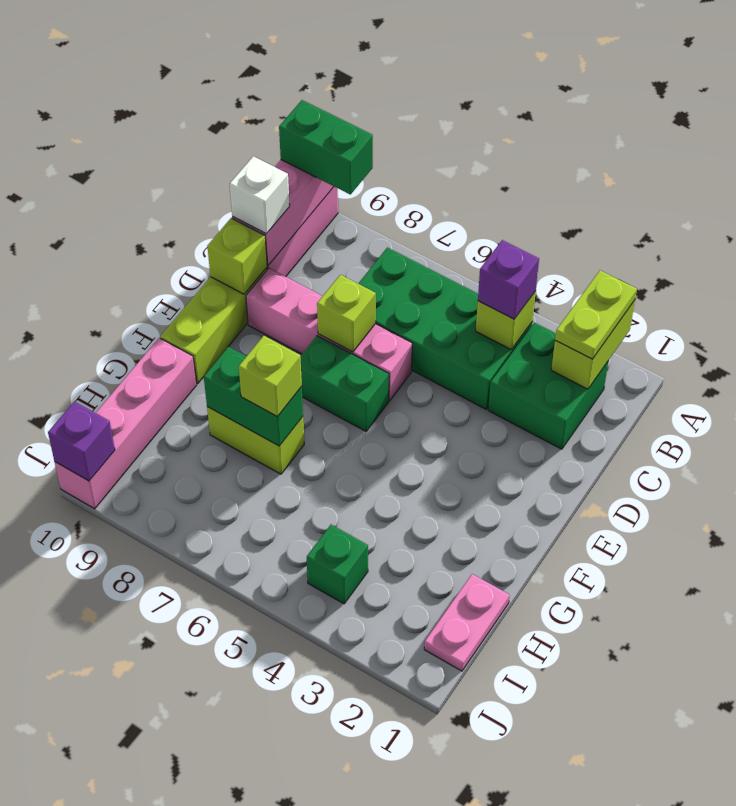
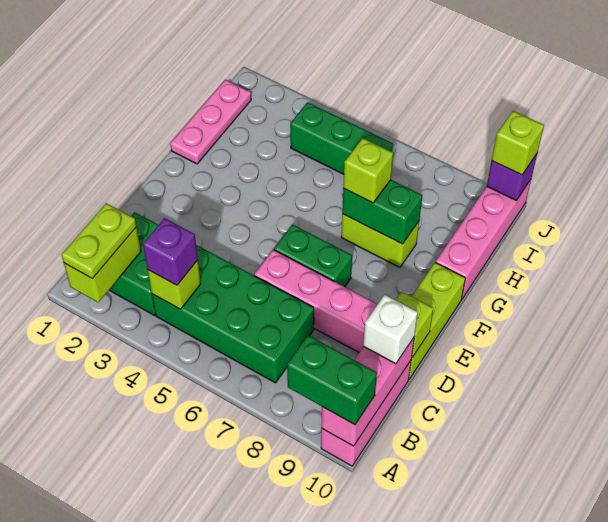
lime 1x1 brick [317,275,376,352] -> lime 1x1 brick moved to [492,111,544,175]
pink 1x2 plate [424,574,510,671] -> pink 1x3 plate [170,80,251,164]
green 1x1 brick [307,525,368,604] -> green 1x3 brick [290,102,393,174]

